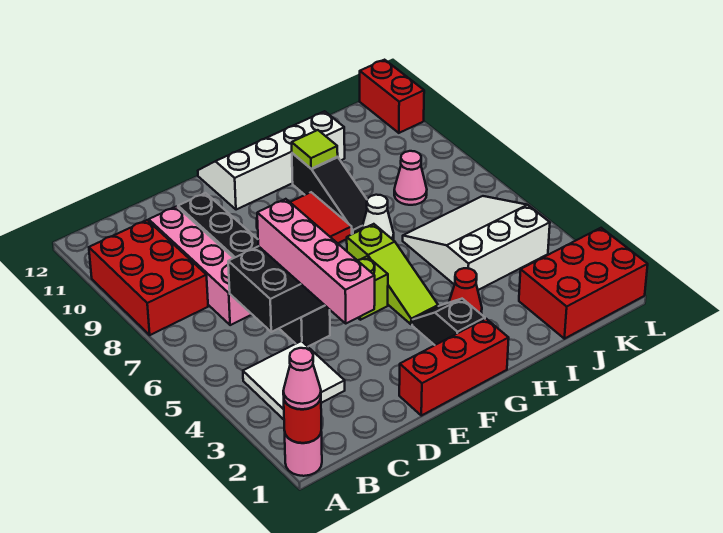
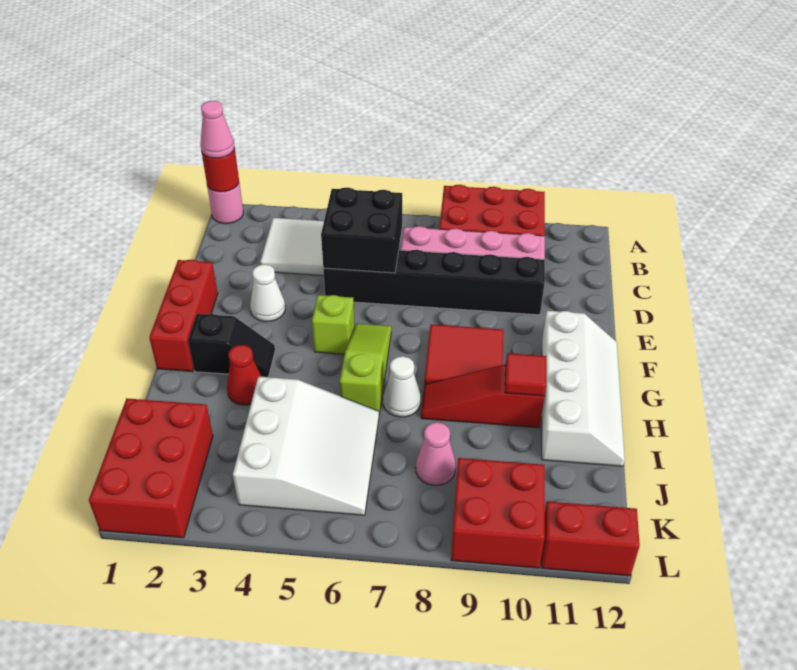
pink 1x4 brick [257,199,375,323] -> none
none -> white 1x1 cone [250,264,285,322]
lime 1x3 slope [347,224,438,325] -> lime 1x3 slope turned to [340,324,391,414]
black 1x3 slope [292,153,367,234] -> red 1x3 slope [421,364,544,428]
lime 1x1 tile [292,130,338,169] -> red 1x1 tile [505,353,546,396]
none -> red 2x2 brick [451,458,545,568]

